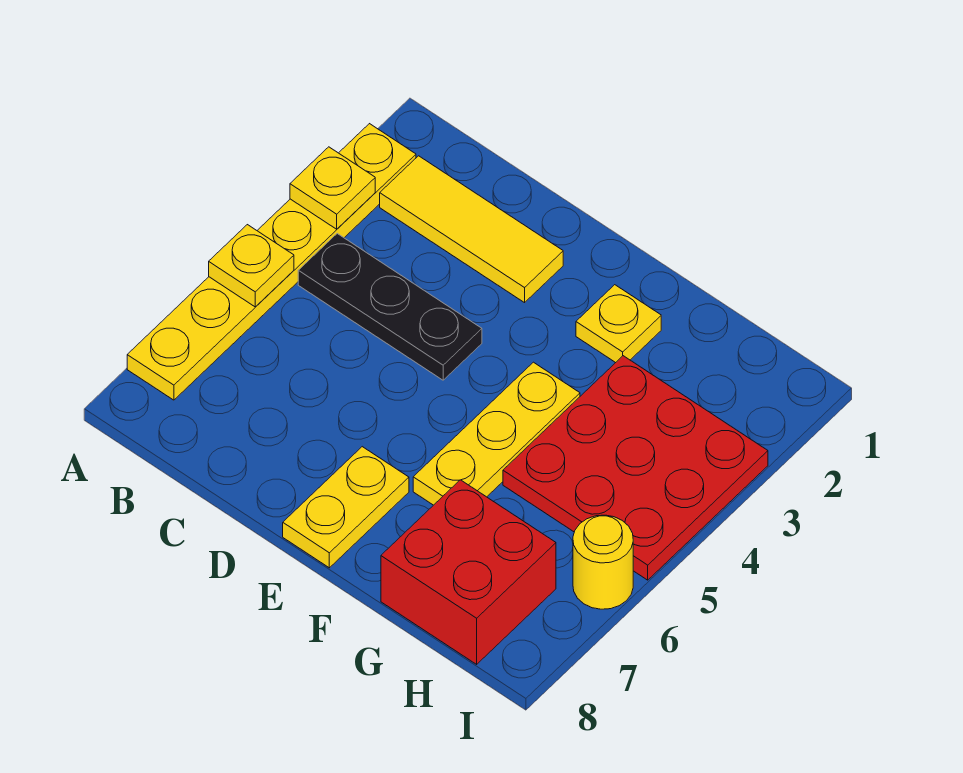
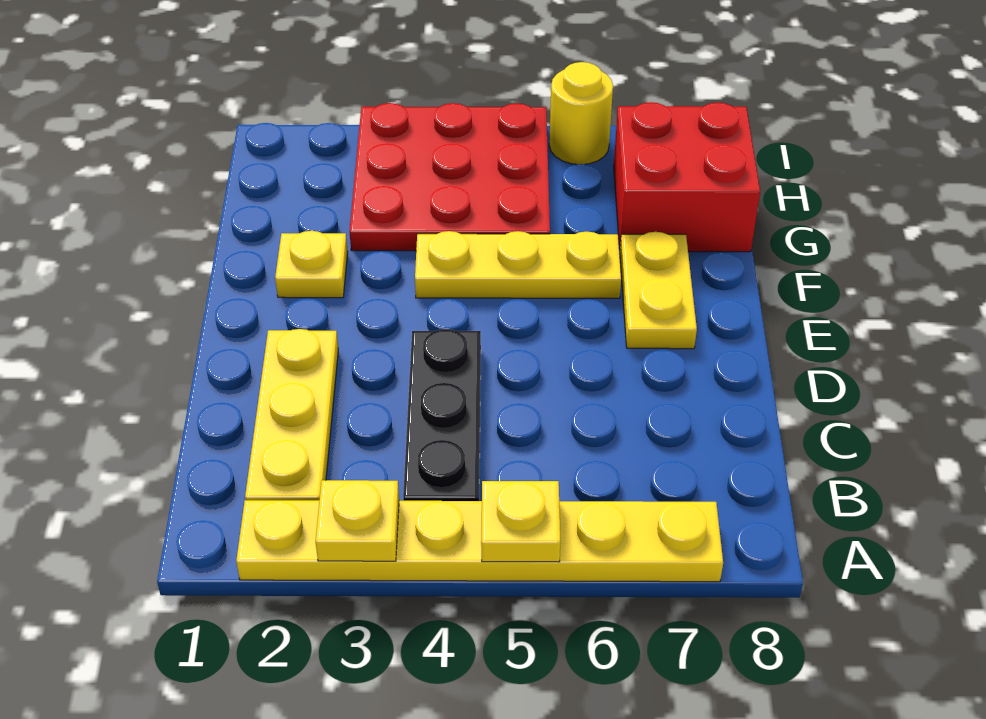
yellow 1x3 tile [380,156,563,303] -> yellow 1x3 plate [245,329,338,500]
yellow 1x2 plate [283,447,409,568] -> yellow 1x2 plate turned to [620,232,697,349]

